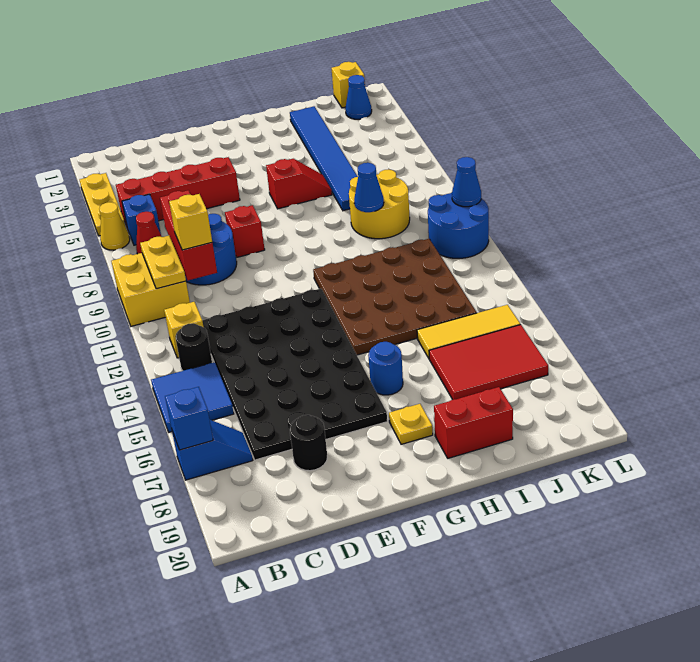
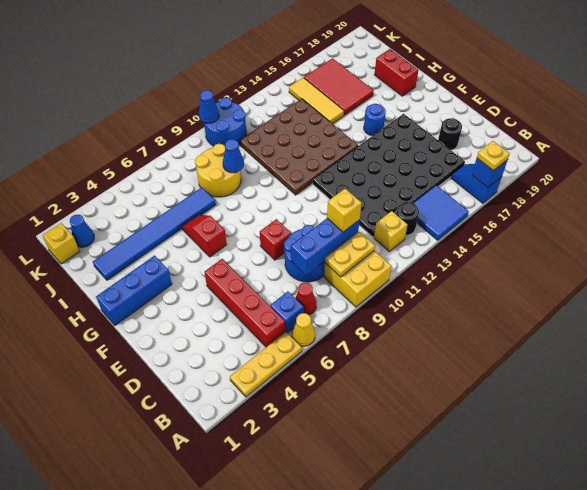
red 1x3 brick [160,190,217,280] -> blue 1x3 brick [291,218,360,275]
none -> blue 1x3 brick [96,256,172,325]
yellow 1x1 plate [389,404,433,444] -> yellow 1x1 plate moved to [477,141,510,171]

